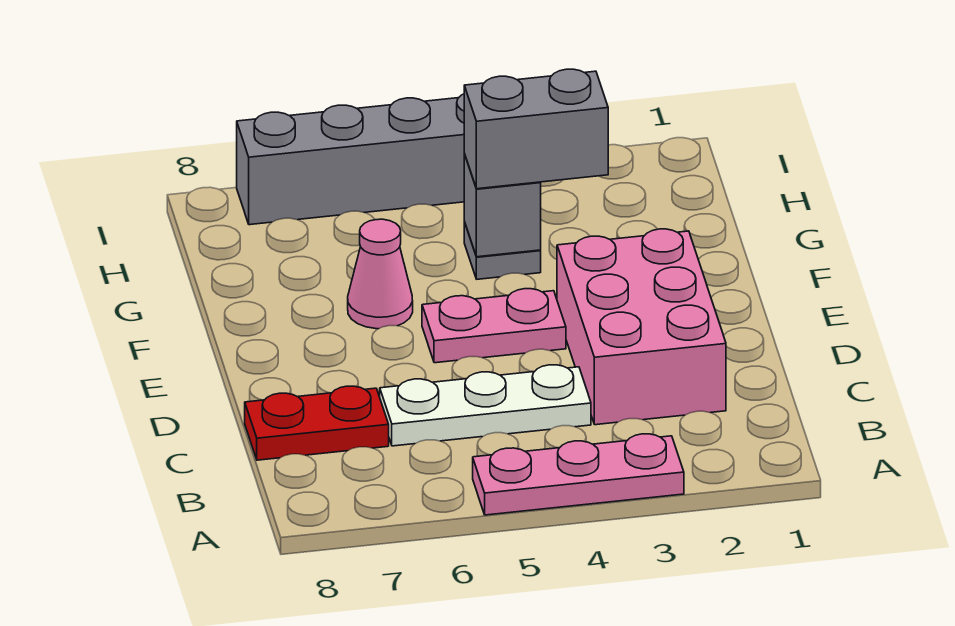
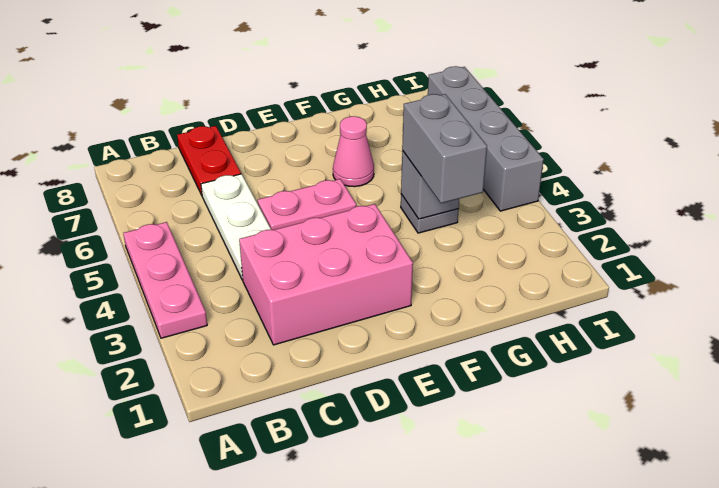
pink 1x2 plate [422,289,566,363] -> pink 1x2 plate turned to [258,179,356,230]

